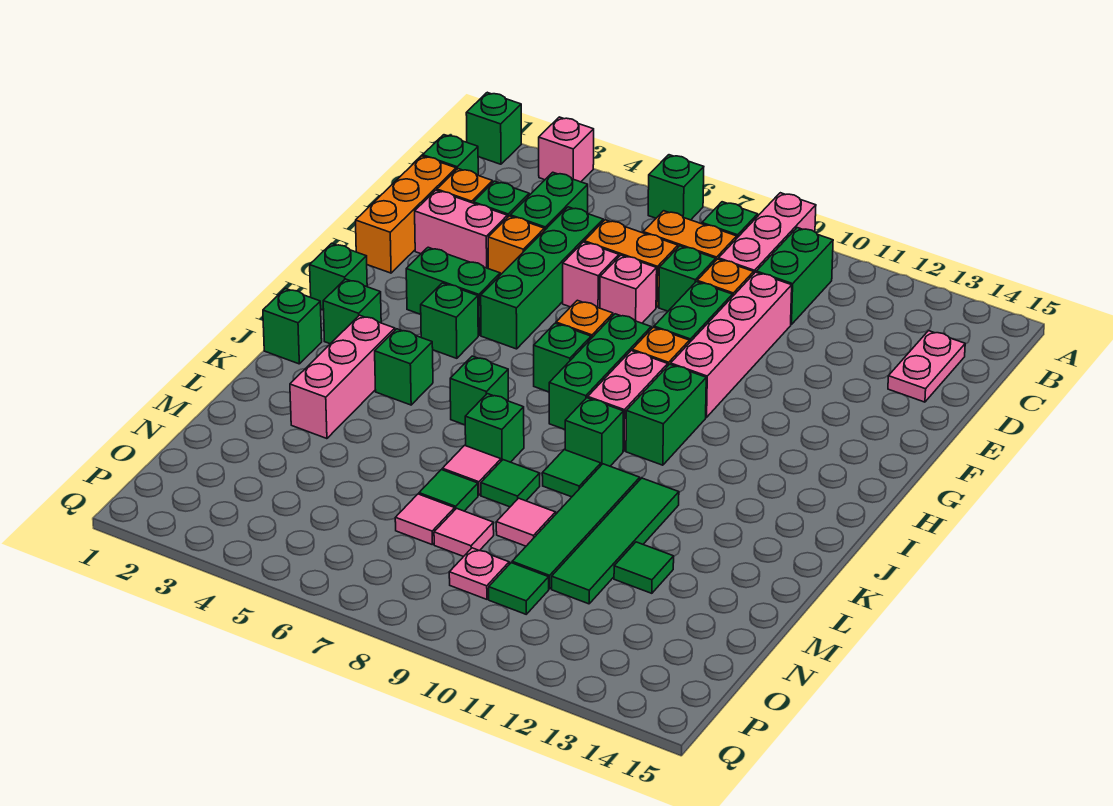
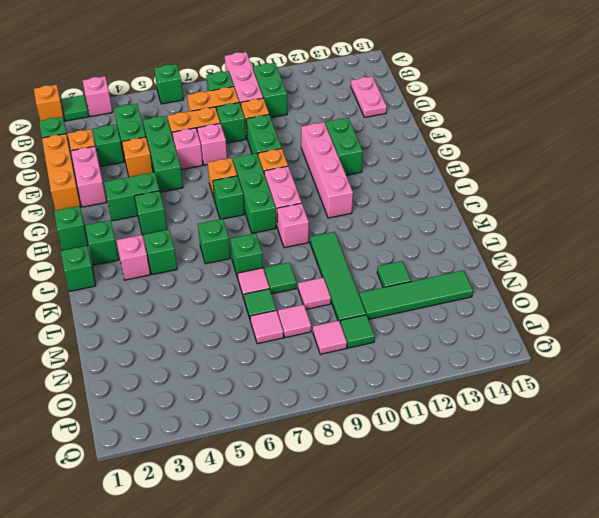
green 1x1 brick [466,92,521,164] -> orange 1x1 brick [34,85,64,121]
green 1x4 brick [481,207,603,349] -> green 1x3 brick [143,116,183,192]
pink 1x4 brick [671,272,792,417] -> pink 1x4 brick moved to [301,122,353,218]
pink 1x2 brick [415,190,507,268] -> pink 1x2 brick turned to [71,146,107,207]
green 1x2 brick [626,364,706,465] -> green 1x2 brick moved to [325,118,363,175]
pink 1x3 brick [290,315,395,439] -> pink 1x1 brick [116,235,150,280]
green 1x1 brick [565,398,624,466] -> pink 1x1 brick [277,203,309,248]
green 1x1 tile [542,450,601,497] -> green 1x1 tile moved to [61,95,89,121]
green 1x4 tile [552,478,679,604] -> green 1x4 tile turned to [359,270,473,319]
pink 1x1 plate [449,548,509,599] -> pink 1x1 tile [313,321,347,354]

